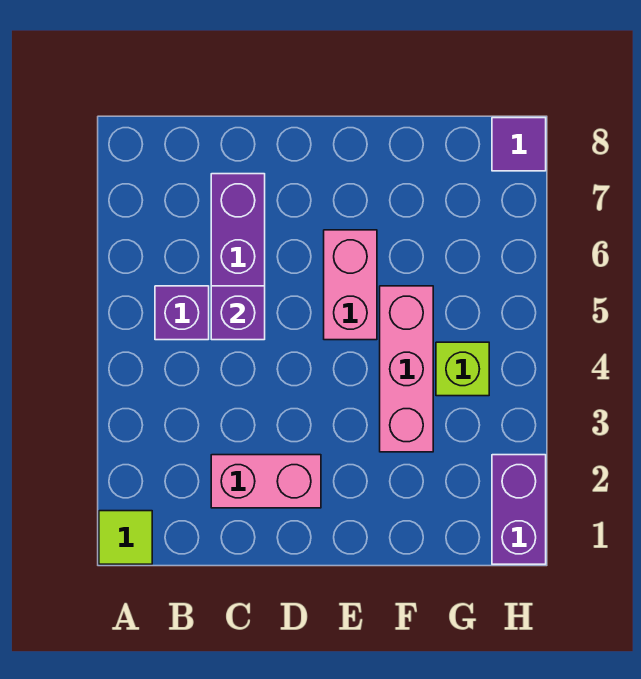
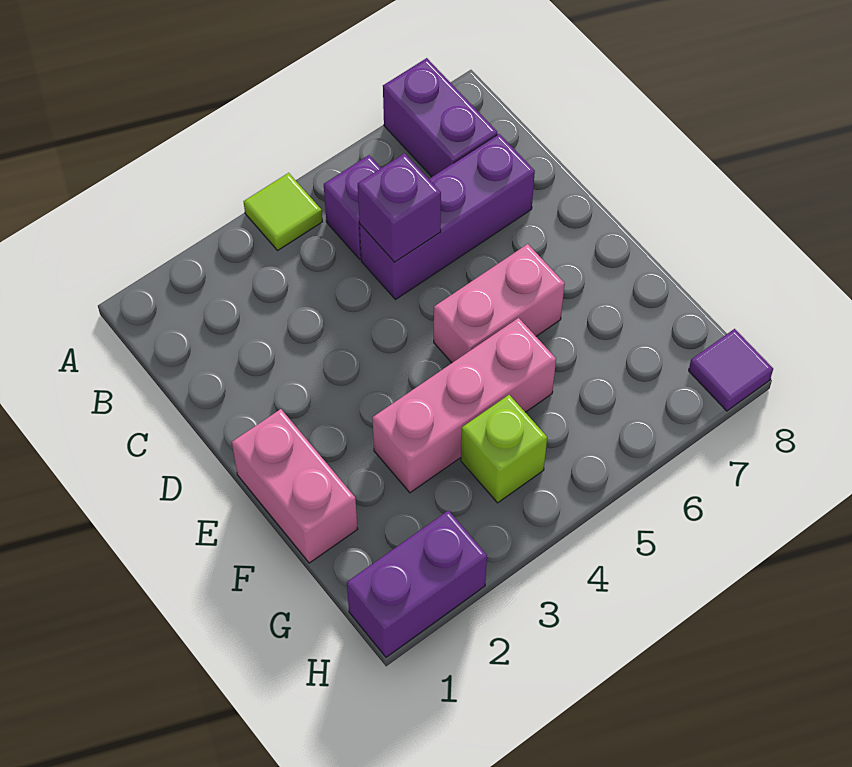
lime 1x1 tile [99,511,152,564] -> lime 1x1 tile moved to [244,173,322,250]
none -> purple 1x2 brick [383,58,497,177]
pink 1x2 brick [211,455,321,508] -> pink 1x2 brick moved to [232,409,358,563]

